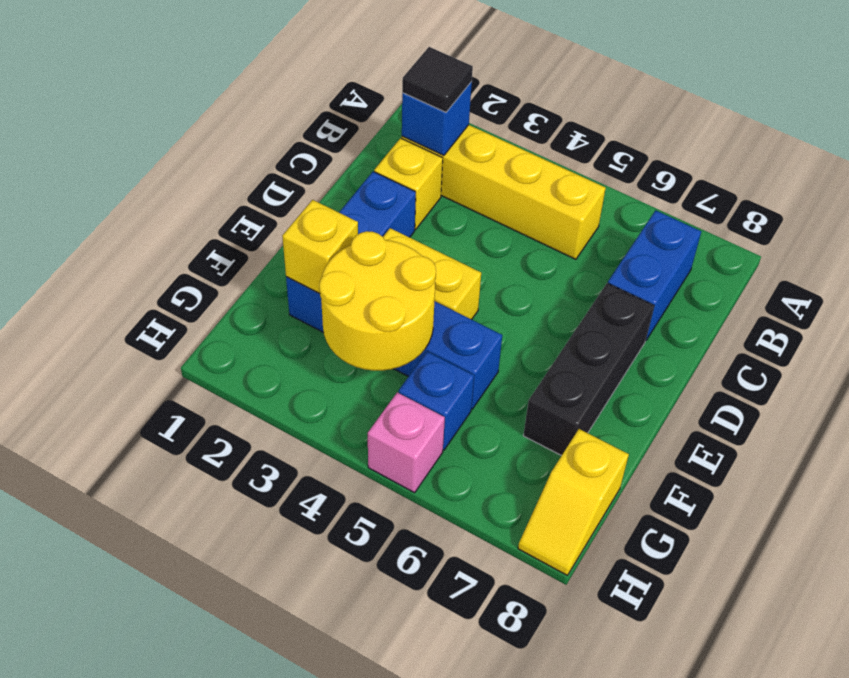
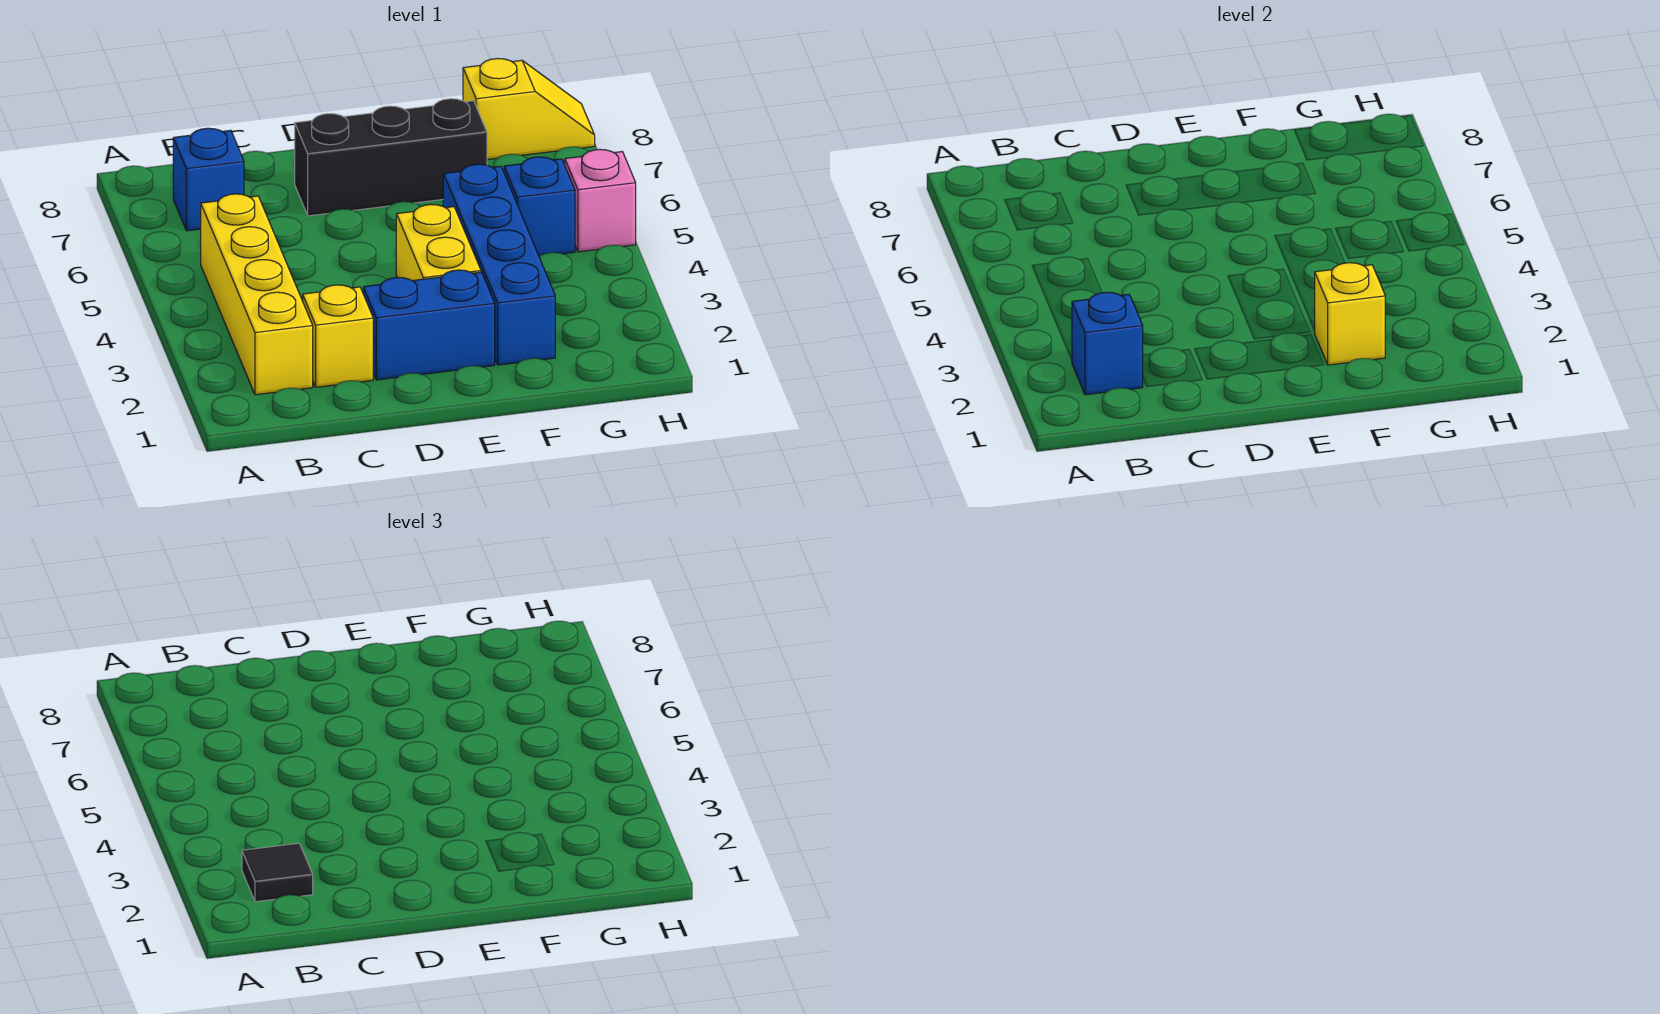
blue 1x2 brick [608,210,701,341] -> blue 1x1 brick [173,128,244,231]
yellow 2x2 round brick [319,231,436,371] -> none

